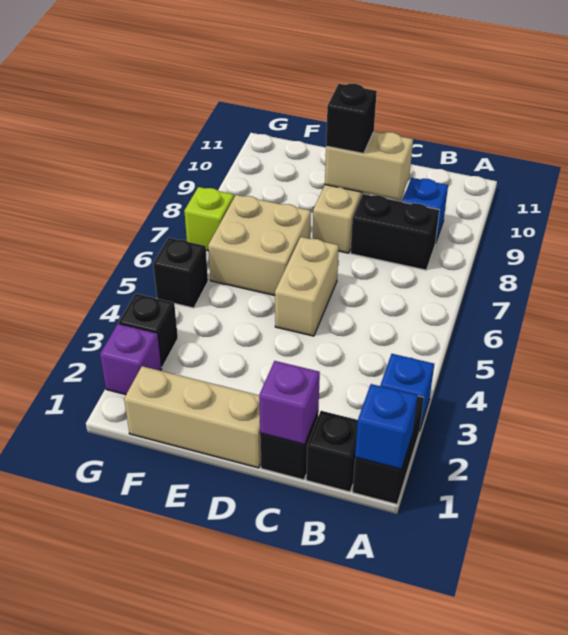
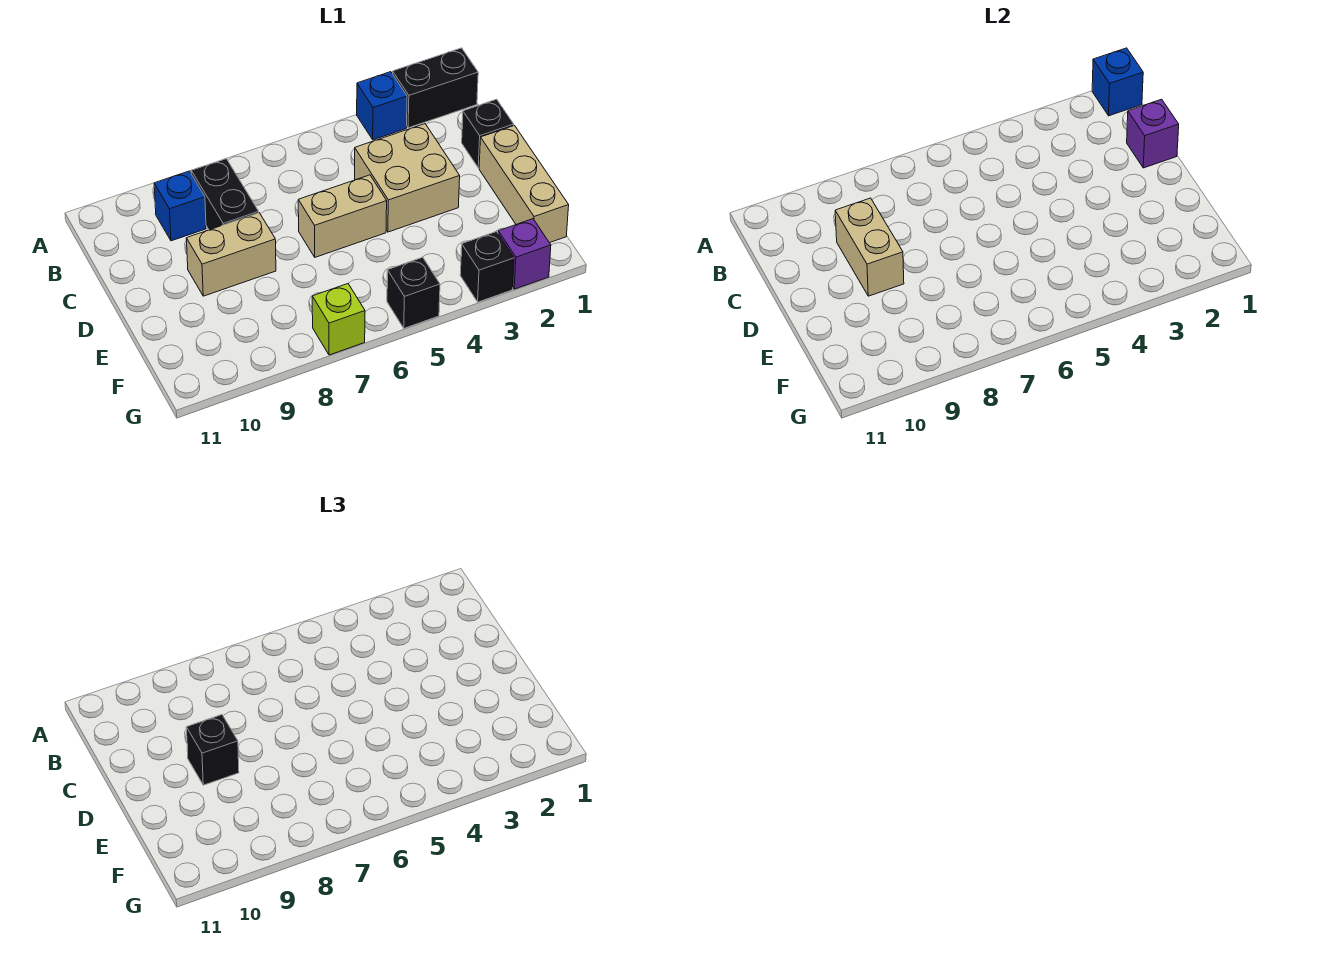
black 1x1 brick [306,411,358,492] -> none
tan 2x2 brick [208,195,311,295] -> tan 2x2 brick moved to [355,124,460,232]

